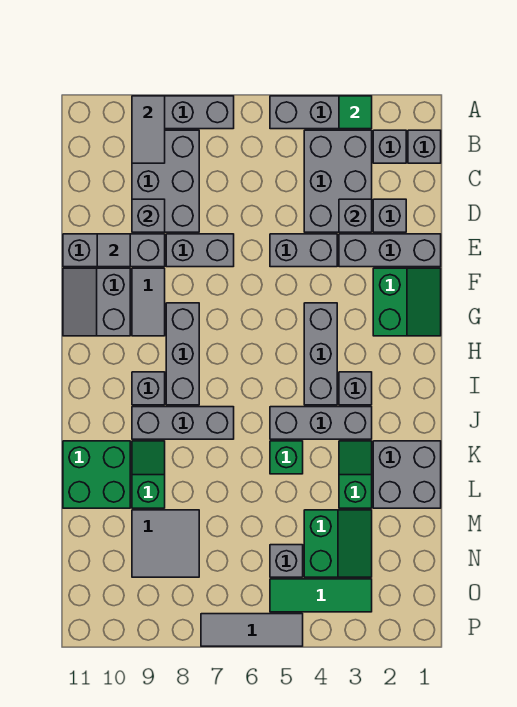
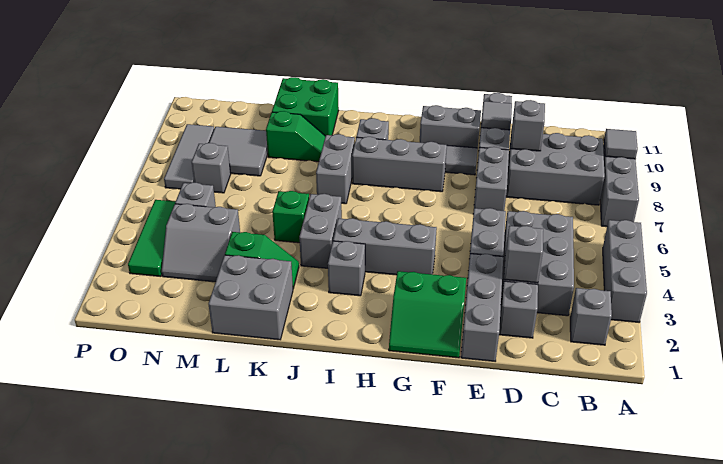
green 1x1 tile [339,96,372,129] -> none
grey 1x2 tile [132,96,165,163] -> grey 1x1 tile [604,129,638,159]
grey 1x1 brick [408,130,441,163] -> grey 1x1 brick moved to [192,143,231,193]
grey 2x3 brick [304,130,372,232] -> grey 2x3 brick turned to [501,211,574,316]
grey 1x3 brick [270,407,372,439] -> grey 1x2 brick [299,194,342,268]
grey 1x3 brick [132,407,234,439] -> grey 1x2 brick [316,134,355,204]
green 2x2 slope [304,510,372,577] -> grey 2x2 slope [162,204,240,282]
grey 1x3 tile [201,614,303,646] -> grey 1x3 tile moved to [164,124,214,189]

